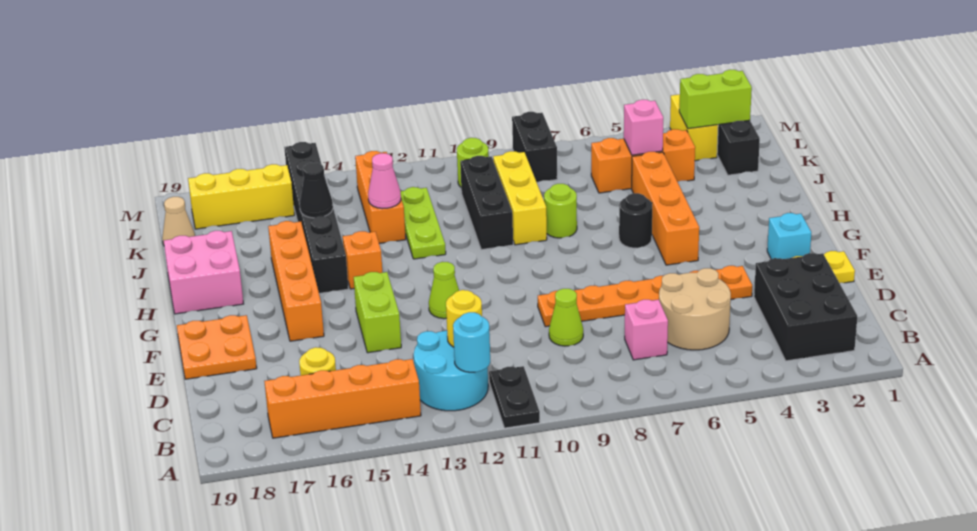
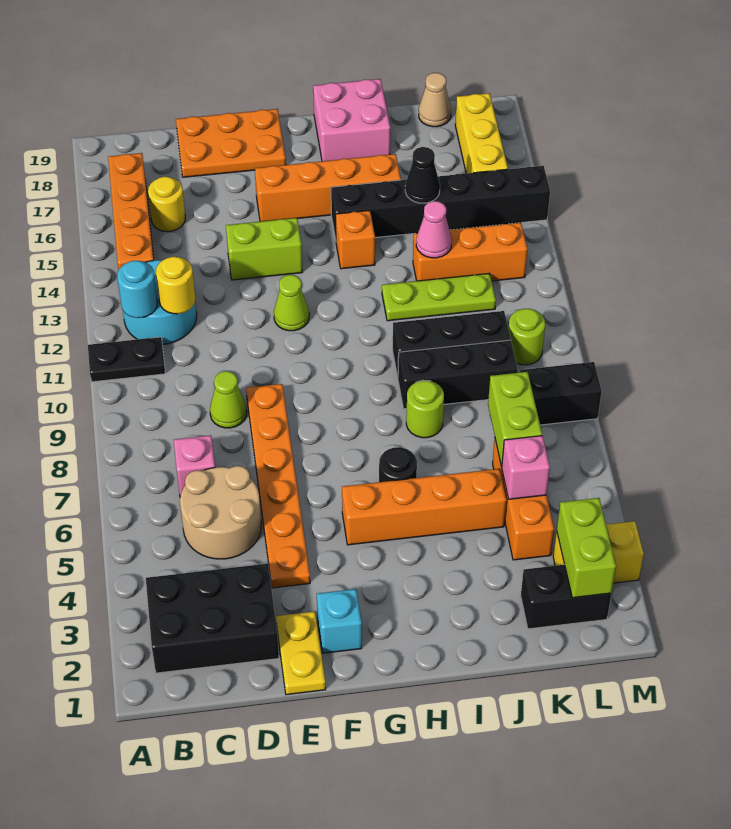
orange 2x2 plate [177,315,257,379] -> orange 2x3 plate [176,109,286,177]
yellow 1x3 brick [493,151,547,245] -> black 1x3 brick [398,340,517,409]
none -> lime 1x2 brick [488,372,542,467]

